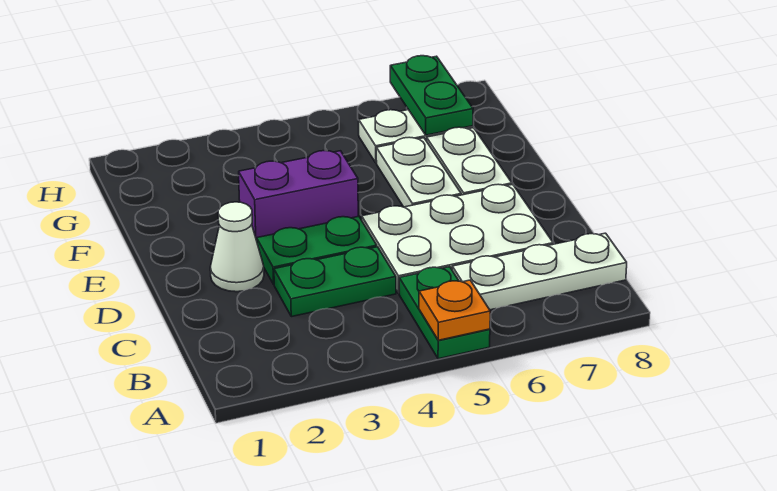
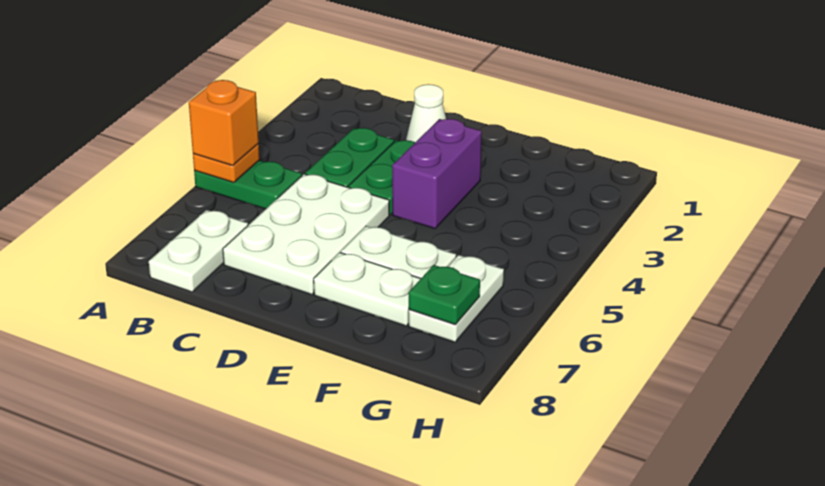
none -> orange 1x1 brick [189,80,259,166]
white 1x3 plate [452,233,627,310] -> white 1x2 plate [149,210,248,292]
green 1x2 plate [390,56,473,135] -> green 1x1 plate [409,265,480,325]

